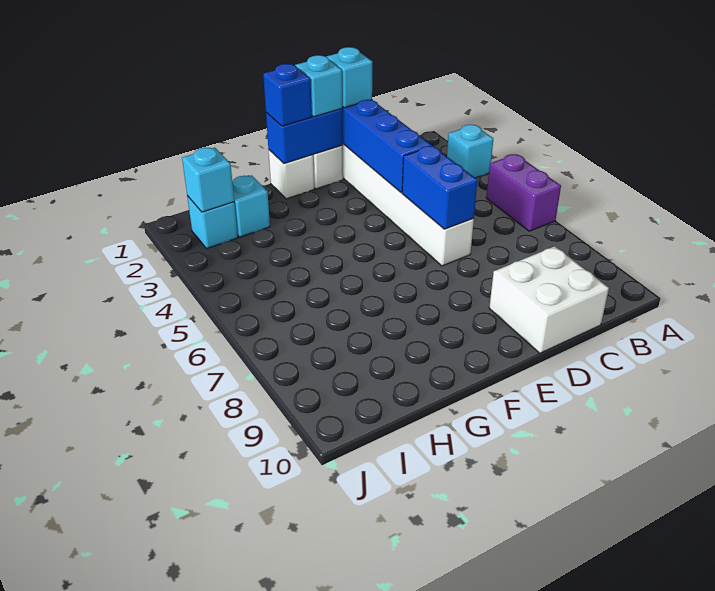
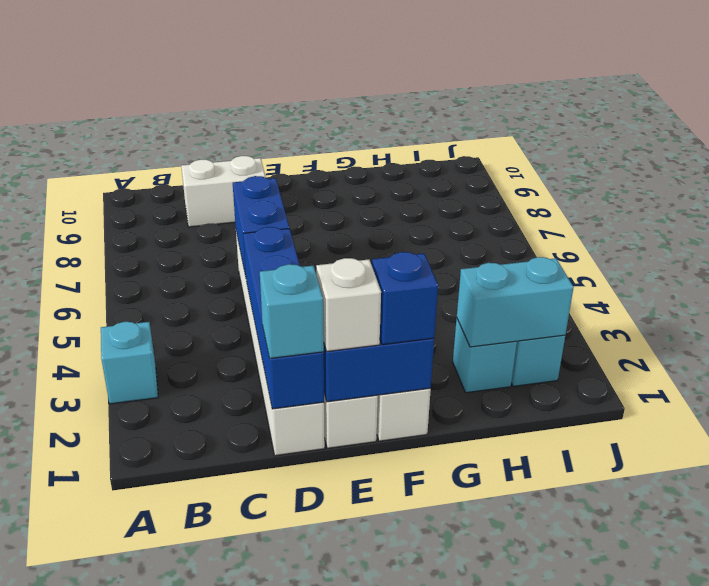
purple 1x2 brick [486,154,561,231] -> none
white 2x2 brick [489,246,609,353] -> white 1x2 brick [181,156,266,227]
cyan 1x1 brick [295,55,342,117] -> white 1x1 brick [316,258,381,352]
cyan 1x1 brick [182,148,234,212] -> cyan 1x2 brick [457,257,574,347]

